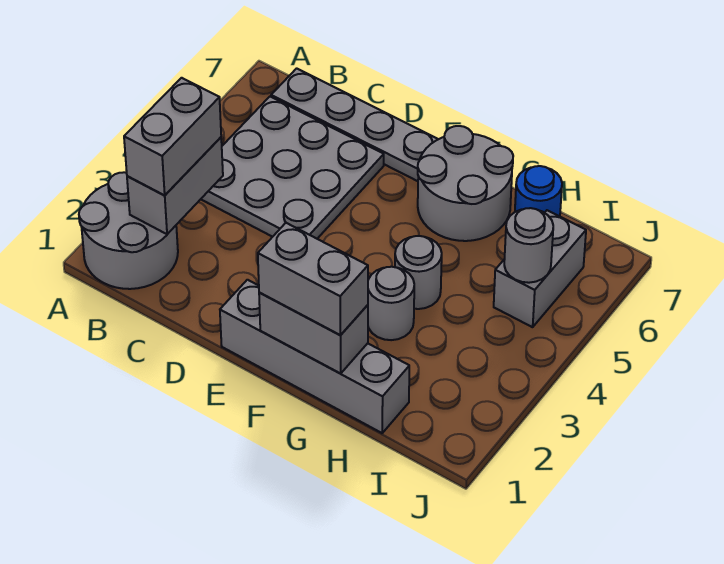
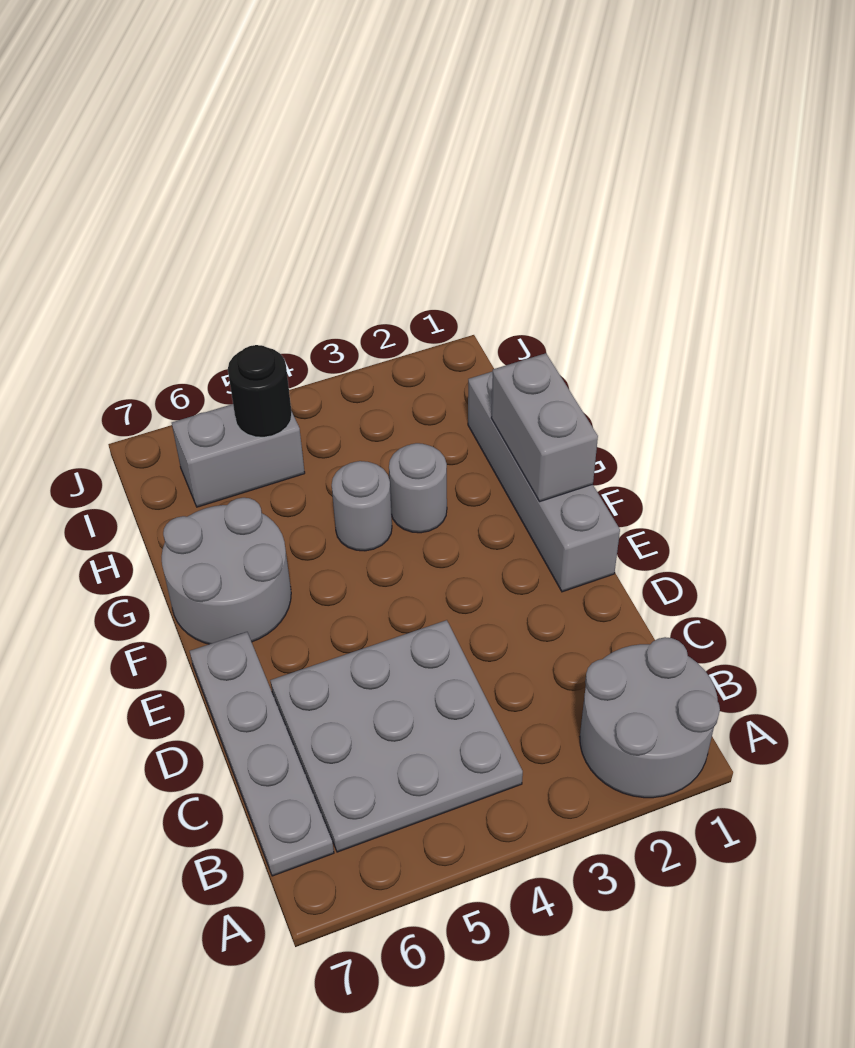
grey 1x2 brick [127,137,223,234] -> none
grey 1x2 brick [124,78,221,195] -> none
grey 1x2 brick [258,223,368,335] -> none
blue 1x1 round brick [515,166,562,216] -> none
grey 1x1 round brick [504,208,553,283] -> black 1x1 round brick [228,345,292,437]

